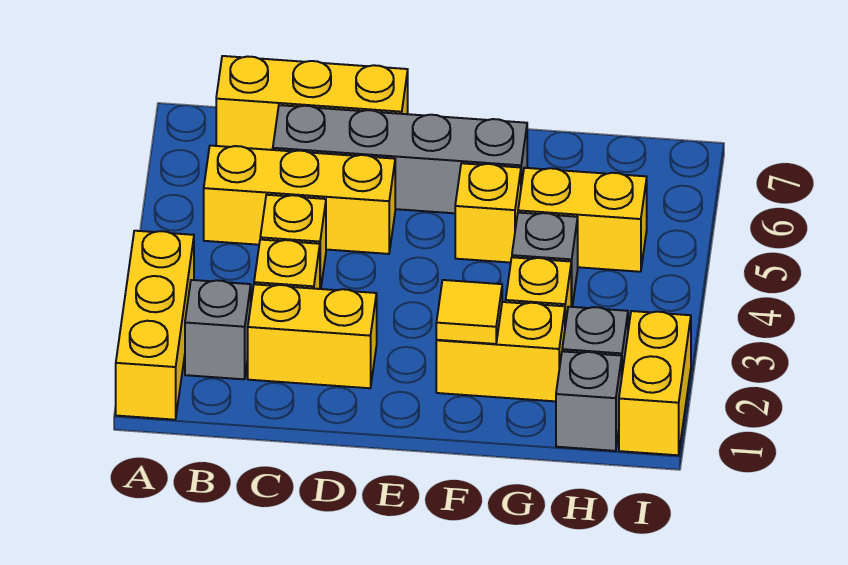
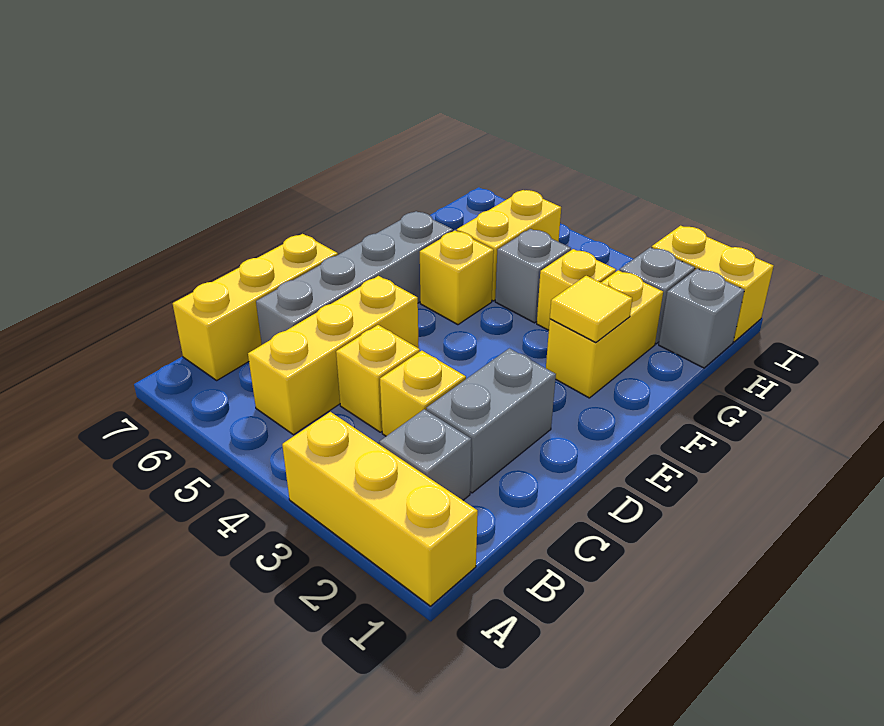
yellow 1x2 brick [248,284,377,388] -> grey 1x2 brick [426,348,556,493]

